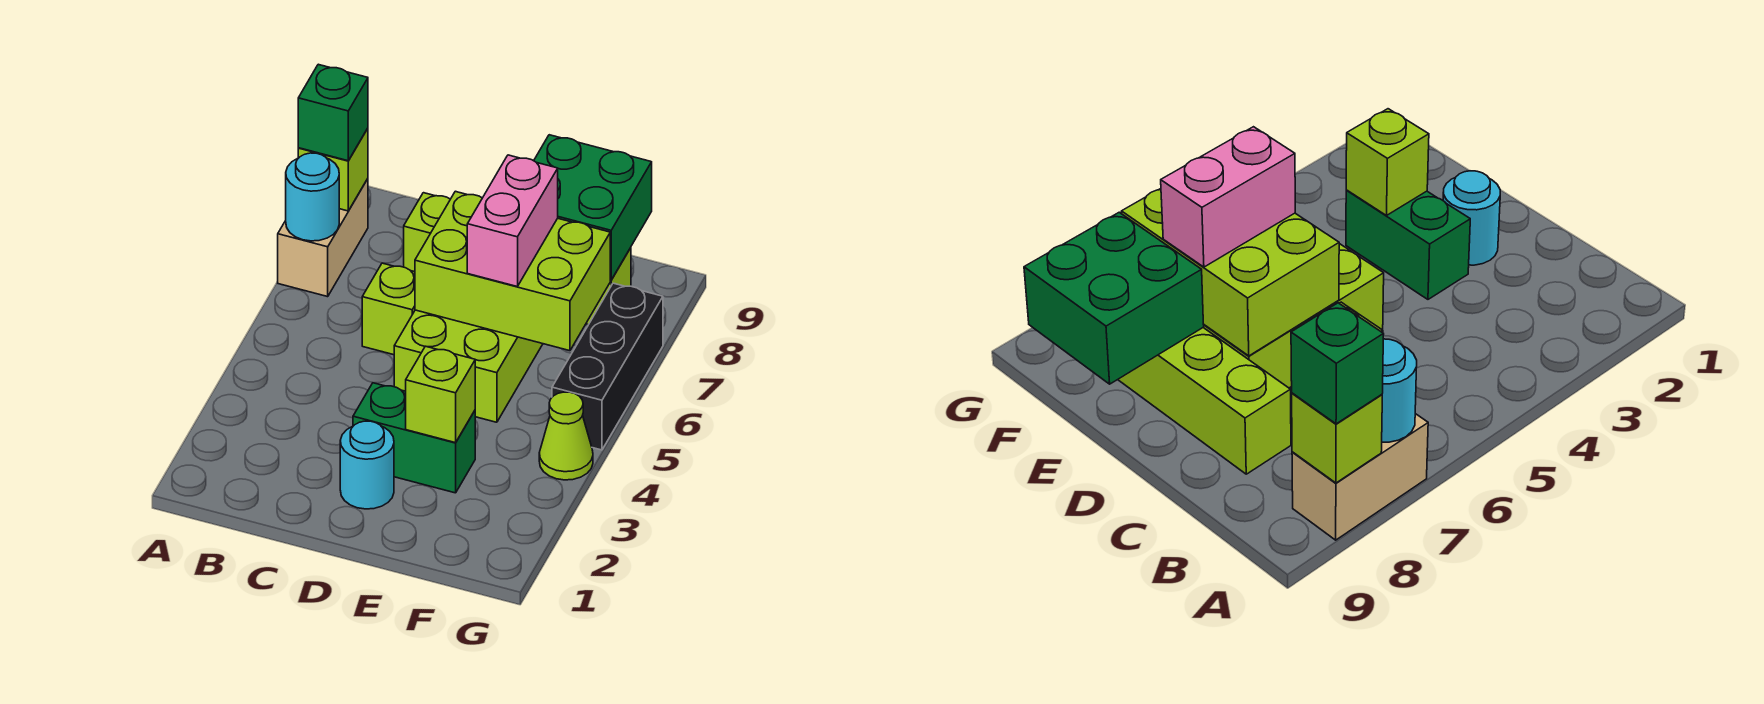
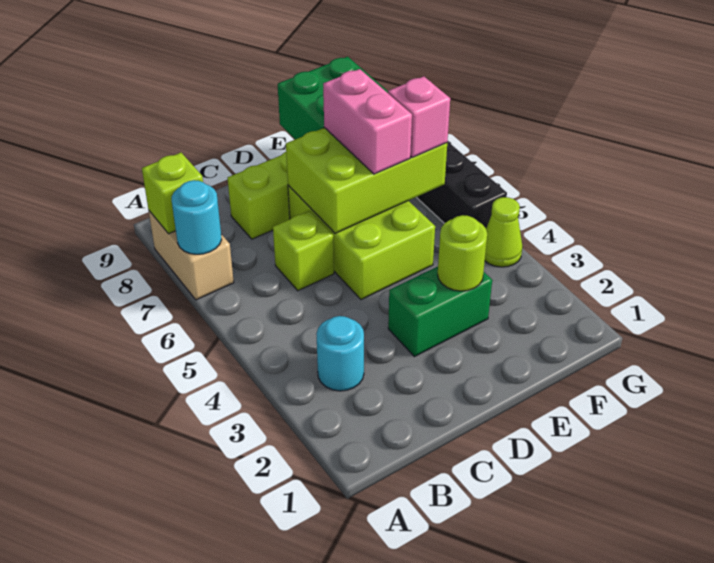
green 1x1 brick [298,64,368,161] -> none
cyan 1x1 round brick [340,421,394,509] -> cyan 1x1 round brick moved to [316,316,364,391]
lime 1x1 brick [406,346,475,443] -> lime 1x1 round brick [438,215,487,291]
none -> pink 1x1 brick [388,76,450,158]

